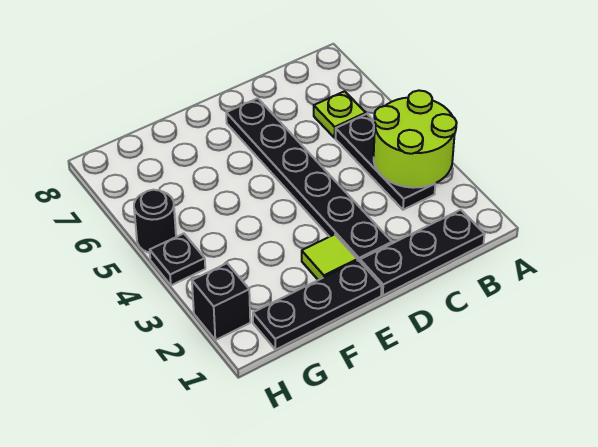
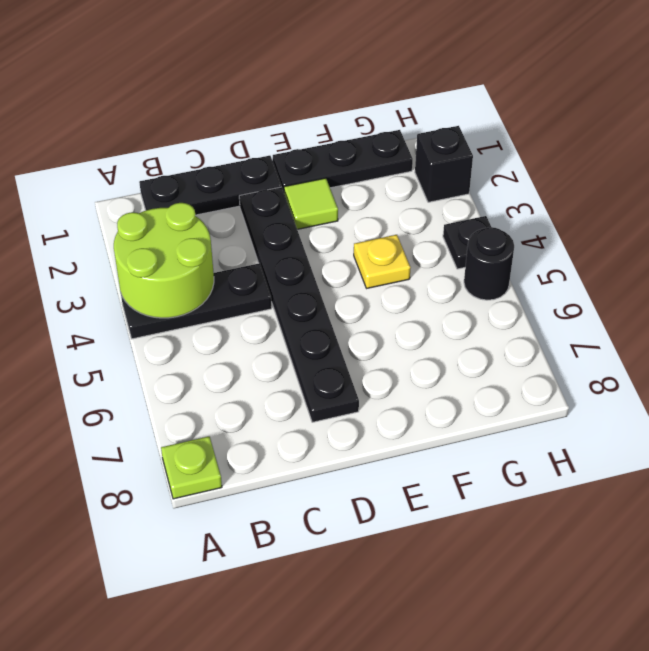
black 1x3 plate [335,114,435,210] -> black 1x3 plate turned to [121,263,272,339]
lime 1x1 plate [314,91,366,138] -> lime 1x1 plate moved to [161,436,222,499]
none -> yellow 1x1 plate [354,235,411,288]

